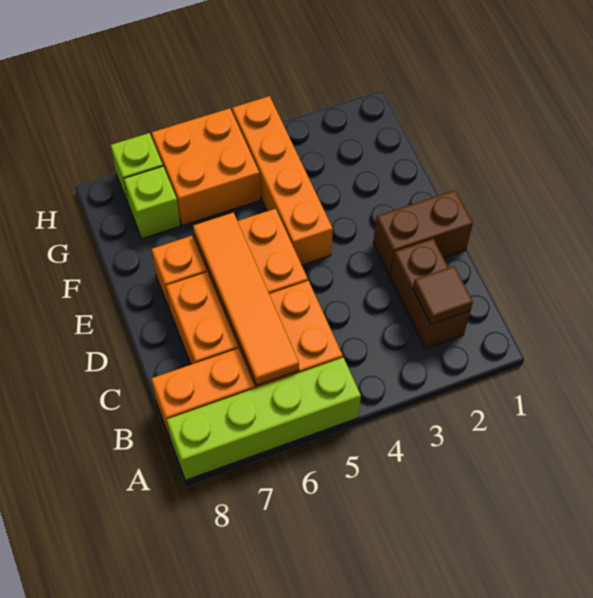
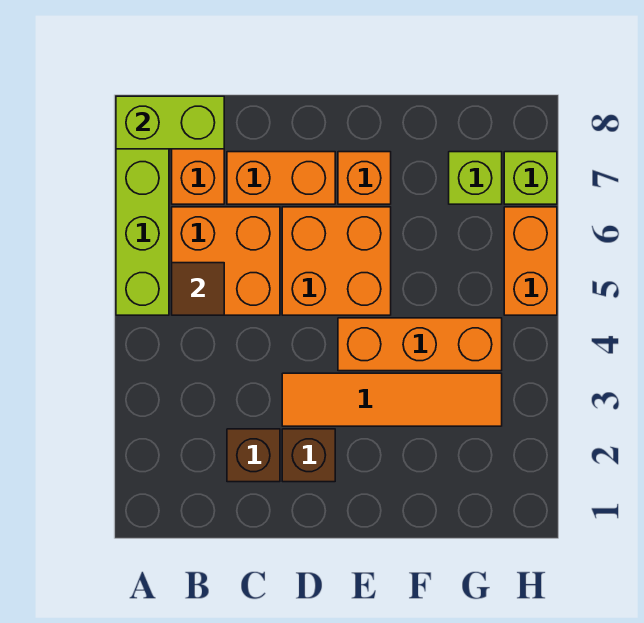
none -> lime 1x2 brick [116,96,224,149]
brown 1x2 brick [390,239,470,349] -> brown 1x1 brick [227,429,280,482]
brown 1x1 tile [413,266,473,324] -> brown 1x1 tile moved to [172,263,224,315]
orange 1x4 tile [193,213,299,385] -> orange 1x4 tile moved to [282,373,502,426]
brown 1x2 brick [373,190,473,276] -> brown 1x1 brick [282,429,335,482]
orange 1x4 brick [232,96,333,265] -> orange 1x3 brick [338,318,502,371]
orange 2x2 brick [152,108,260,226] -> orange 1x2 brick [504,207,557,315]

